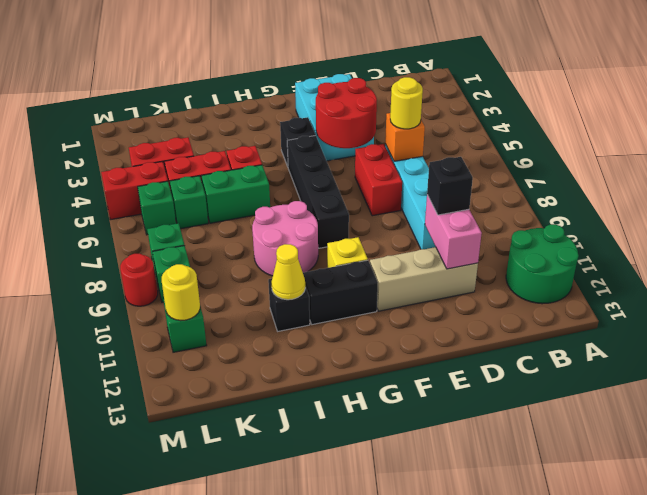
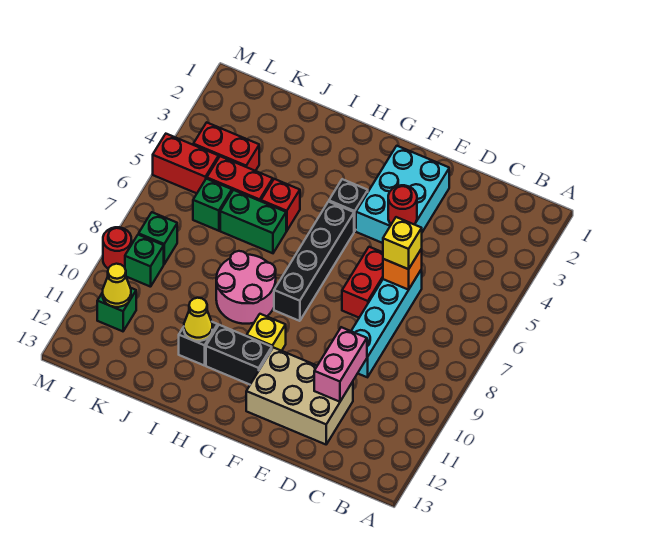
green 2x2 round brick [506,224,579,304] -> none
yellow 1x1 round brick [390,77,423,129] -> yellow 1x1 brick [383,217,422,269]
black 1x1 brick [427,157,473,215] -> none
tan 1x3 brick [370,247,478,311] -> tan 2x3 brick [246,347,353,444]
red 2x2 round brick [316,78,377,148] -> red 1x1 round brick [388,185,417,224]
green 1x1 brick [138,181,176,235] -> none
yellow 1x1 round brick [162,264,200,321] -> yellow 1x1 cone [103,264,131,307]

